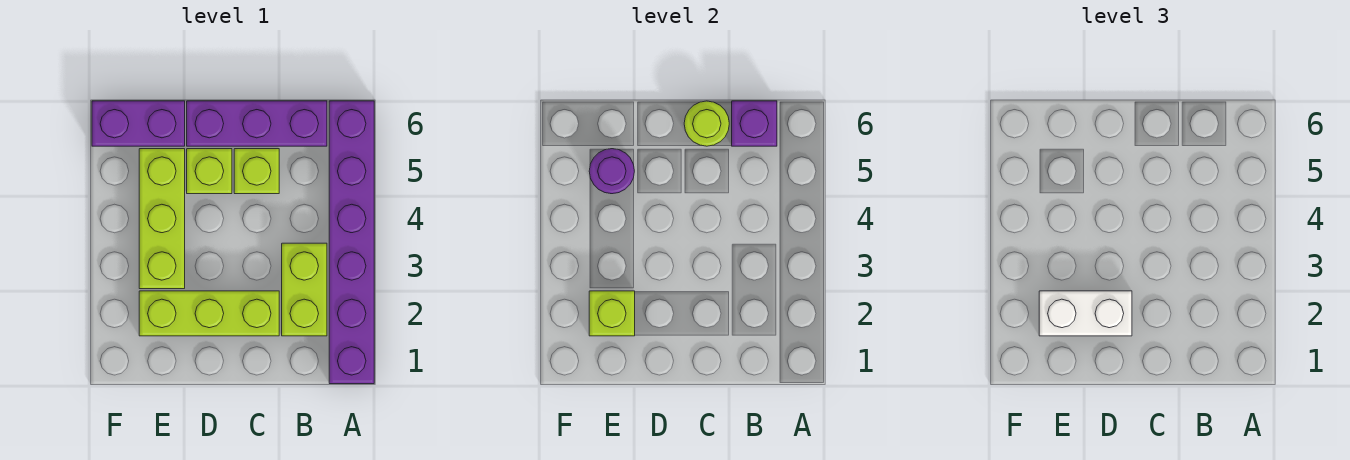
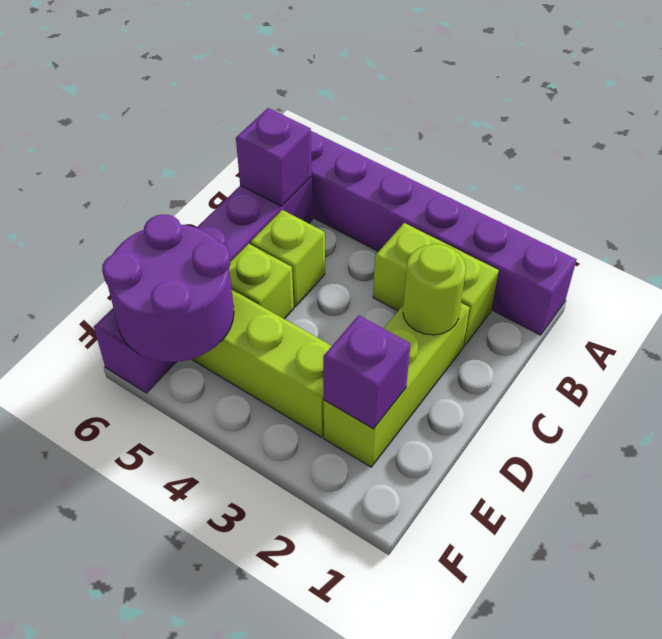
lime 1x1 round brick [684,101,729,146] -> lime 1x1 round brick moved to [403,244,466,335]
white 1x2 brick [1039,291,1132,336] -> none
lime 1x1 brick [589,291,635,336] -> purple 1x1 brick [323,315,411,429]
purple 1x1 round brick [589,149,634,194] -> purple 2x2 round brick [102,214,234,362]

